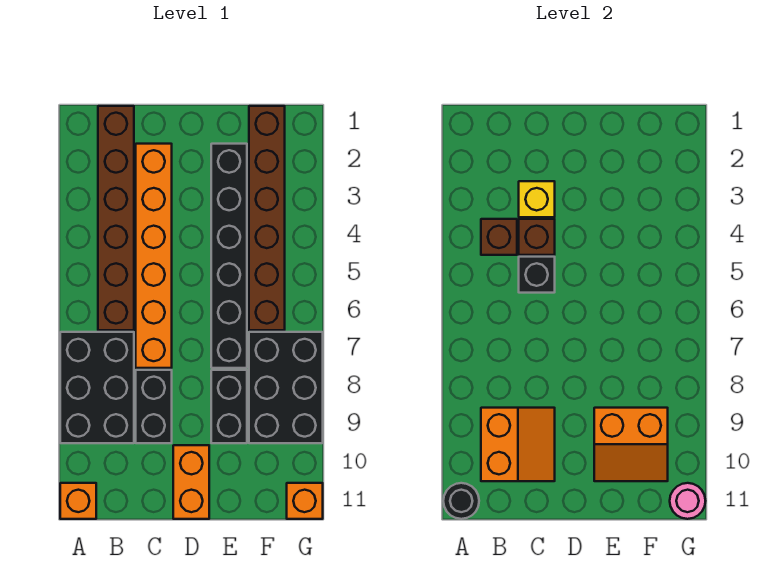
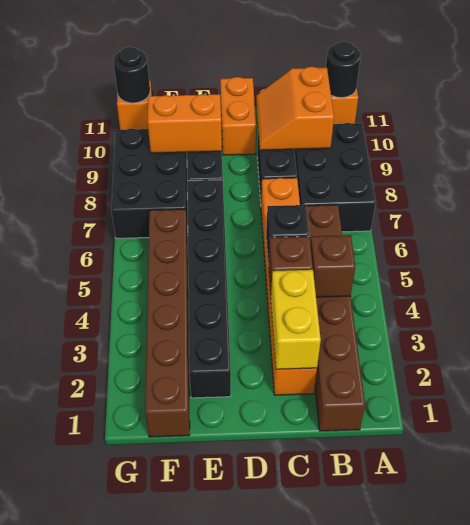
yellow 1x1 brick [519,181,555,217] -> yellow 1x2 brick [271,270,321,369]
pink 1x1 round brick [670,483,705,519] -> black 1x1 round brick [113,47,150,103]

